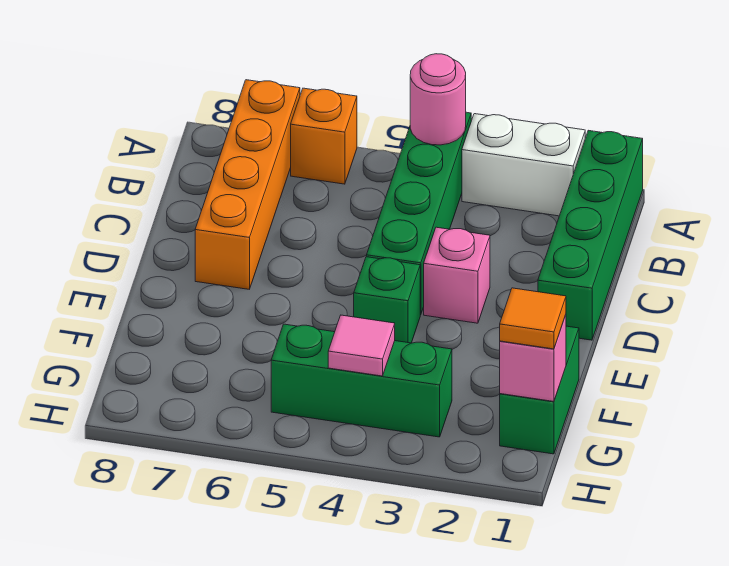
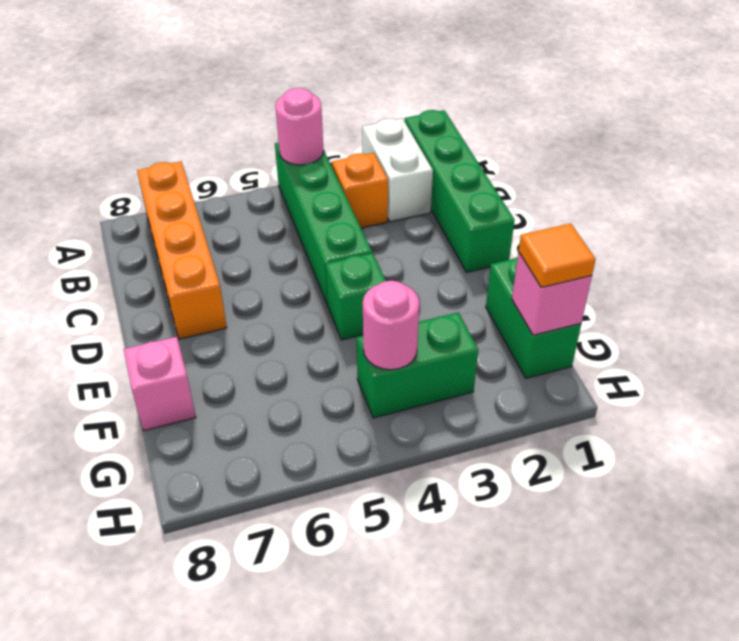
white 1x2 brick [462,114,585,216] -> white 1x2 brick turned to [362,118,433,222]
orange 1x1 brick [291,88,357,184] -> orange 1x1 brick moved to [332,153,388,228]
pink 1x1 brick [424,227,490,323] -> pink 1x1 brick moved to [124,337,196,431]
green 1x3 brick [271,324,452,437] -> green 1x2 brick [357,312,478,418]
pink 1x1 tile [328,315,395,376] -> pink 1x1 round brick [363,281,419,370]

